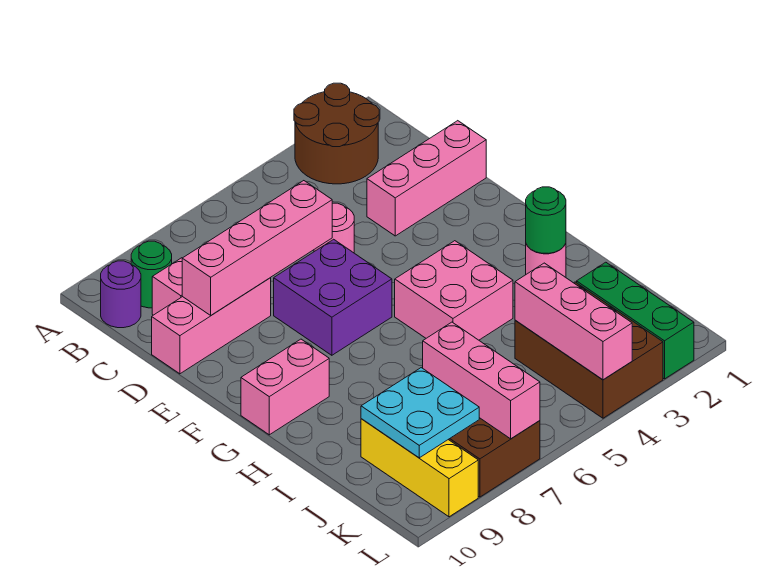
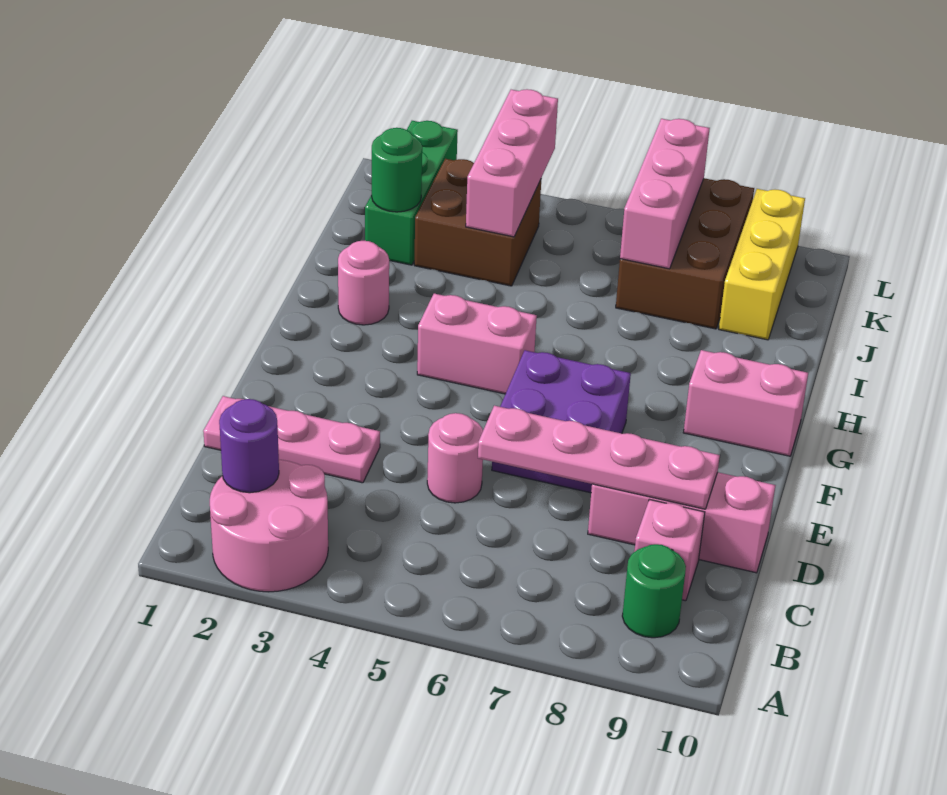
brown 2x2 round brick [294,83,379,184] -> pink 2x2 round brick [210,460,328,592]
purple 1x1 round brick [101,261,141,328] -> purple 1x1 round brick moved to [219,399,279,493]
pink 1x3 brick [367,121,486,236] -> pink 1x3 plate [203,396,380,483]
pink 1x4 brick [182,181,332,315] -> pink 1x4 plate [478,406,720,509]
pink 2x2 brick [395,241,513,340] -> pink 1x2 brick [417,294,537,394]
green 1x1 round brick [526,187,566,253] -> green 1x1 round brick moved to [372,128,422,212]
brown 2x3 brick [515,282,663,418] -> brown 2x2 brick [414,159,541,286]
cyan 2x2 plate [361,368,479,458] -> none

